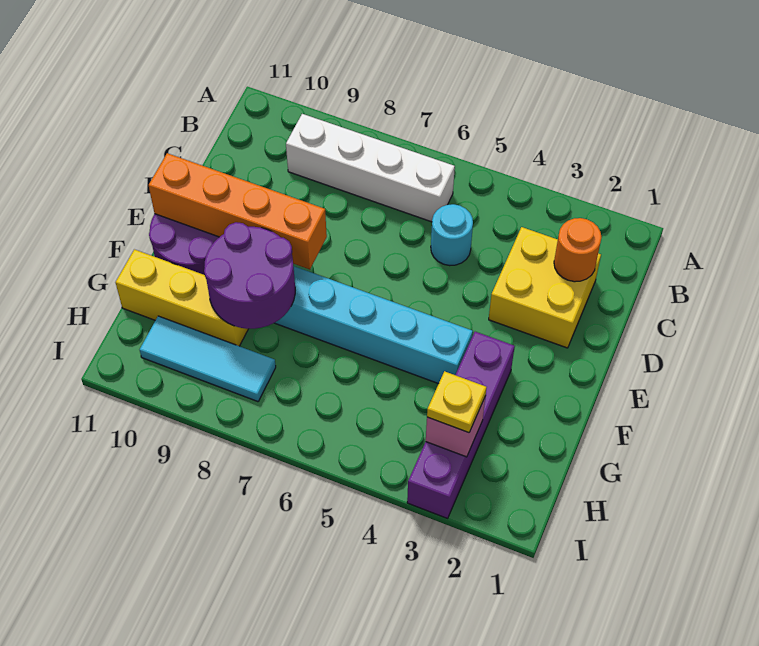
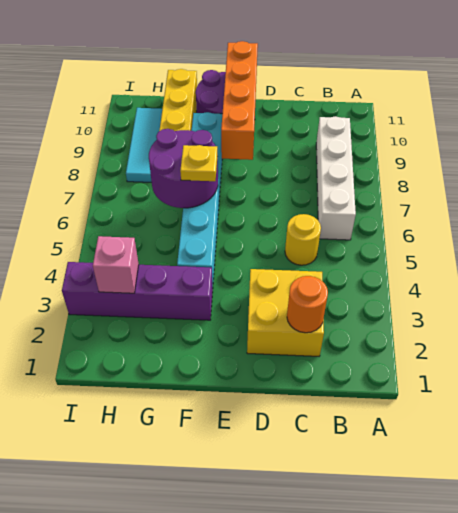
cyan 1x1 round brick [431,204,473,266] -> yellow 1x1 round brick [285,214,321,265]
purple 2x2 round brick [204,222,295,329] -> purple 2x2 round brick moved to [149,129,218,208]
yellow 1x1 plate [427,371,487,433] -> yellow 1x1 plate moved to [180,145,218,181]

